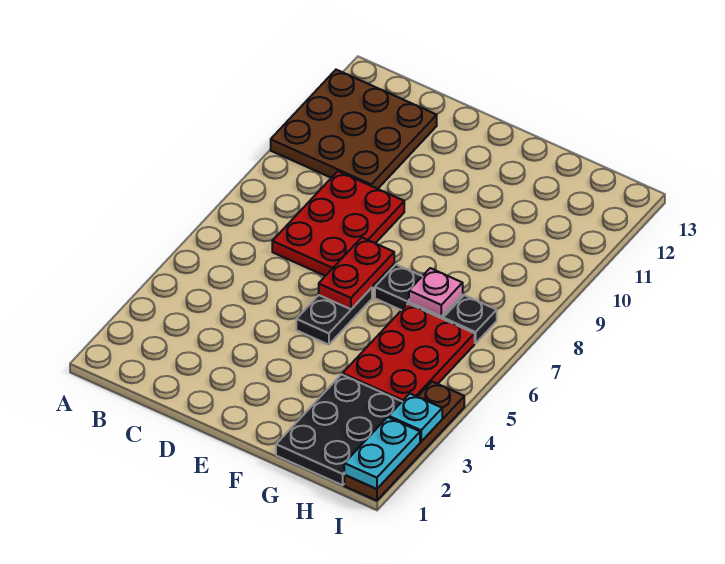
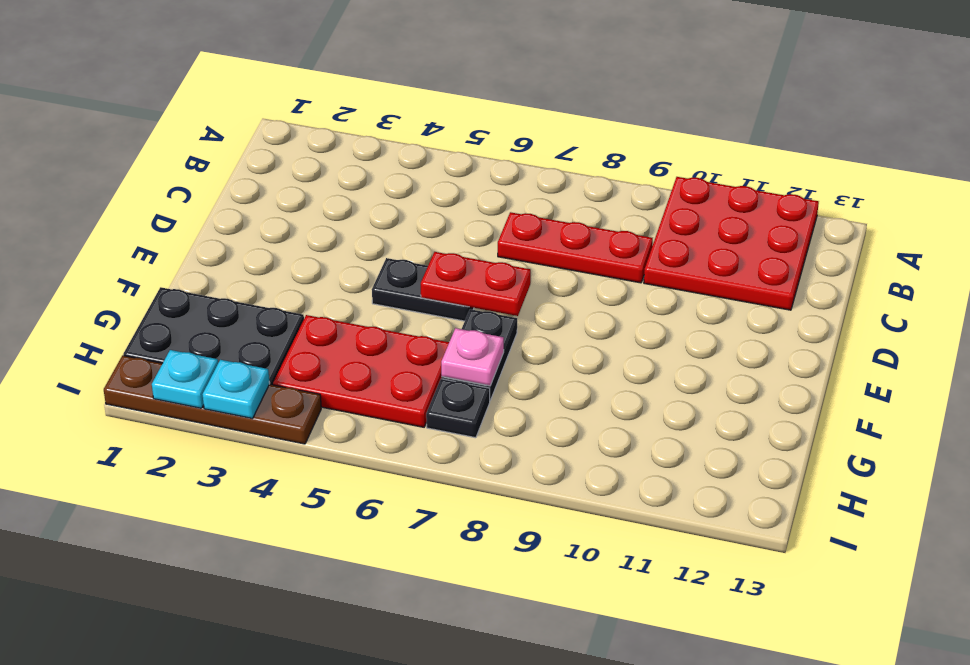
brown 3x3 plate [271,70,437,189] -> red 3x3 plate [644,177,819,310]
red 2x3 plate [272,171,404,276] -> red 1x3 plate [498,212,653,283]
cyan 1x2 plate [344,417,420,489] -> cyan 1x1 plate [152,350,218,408]

